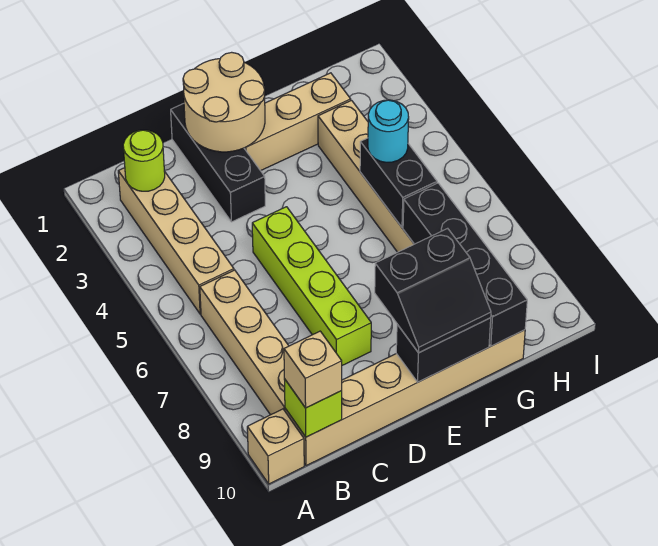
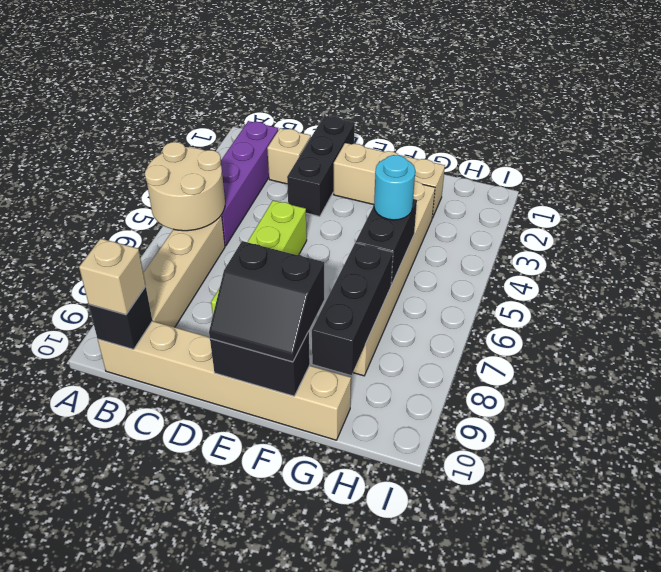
tan 1x1 brick [247,409,304,484] -> tan 1x1 brick moved to [267,128,311,184]
tan 1x4 brick [118,168,234,314] -> purple 1x4 brick [221,121,278,246]
lime 1x1 round brick [123,130,165,191] -> none
lime 1x1 brick [284,379,342,437] -> black 1x1 brick [89,286,152,349]
tan 2x2 round brick [183,52,265,152] -> tan 2x2 round brick moved to [145,142,225,231]
black 1x4 brick [403,183,527,346] -> black 1x3 brick [312,243,393,375]

